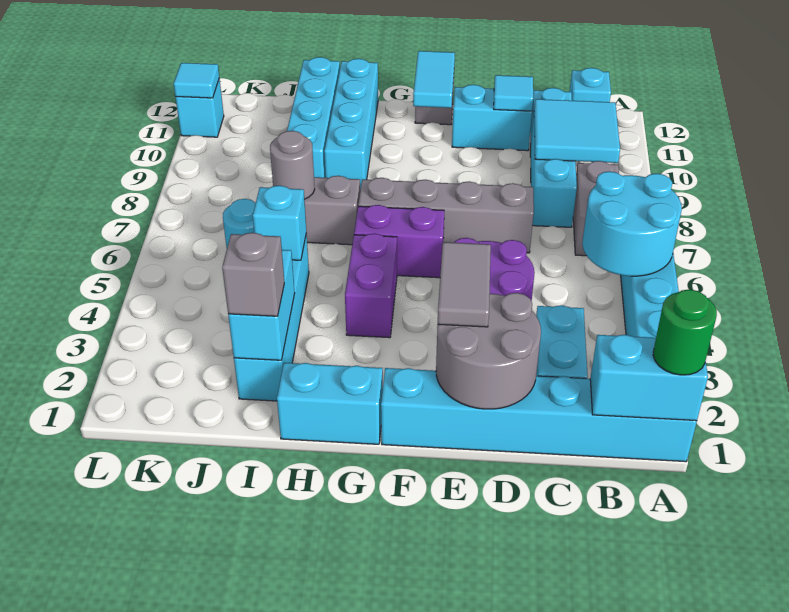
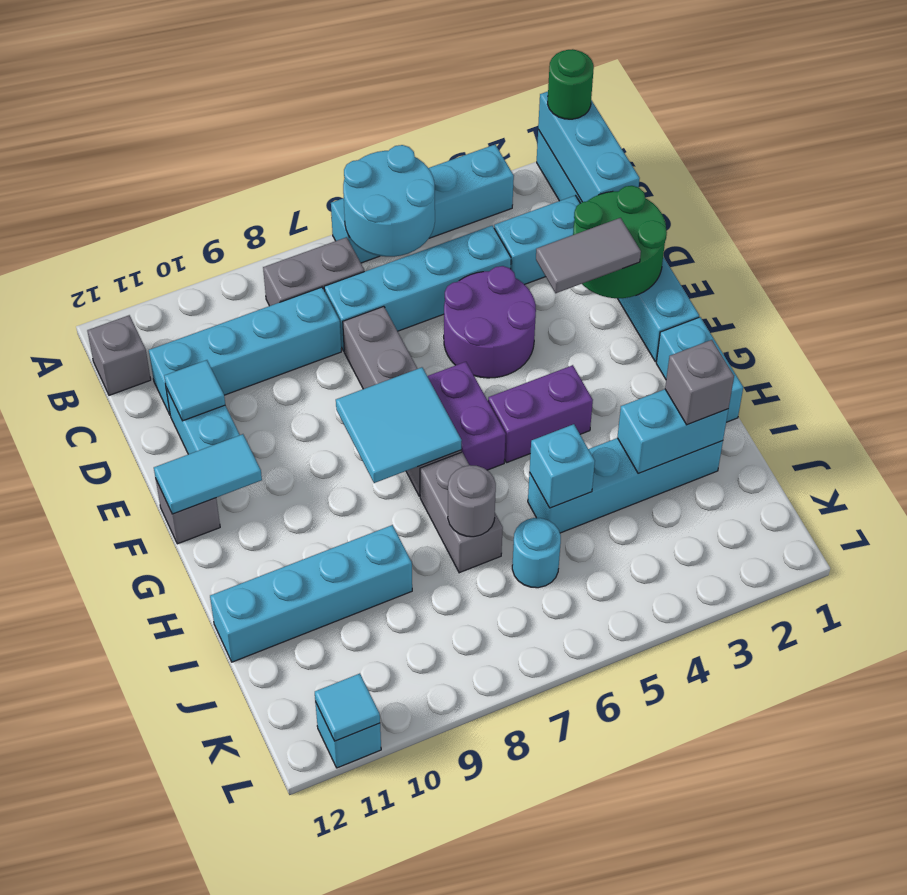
cyan 1x2 brick [590,335,708,421] -> cyan 1x3 brick [538,92,640,202]
cyan 2x2 tile [534,99,620,163] -> cyan 2x2 tile moved to [336,367,462,483]
cyan 1x1 brick [570,68,611,102] -> grey 1x1 brick [87,315,151,395]
grey 2x2 round brick [436,293,541,409] -> green 2x2 round brick [573,186,667,298]
cyan 1x4 brick [324,59,378,190] -> cyan 1x4 brick moved to [324,226,511,351]

